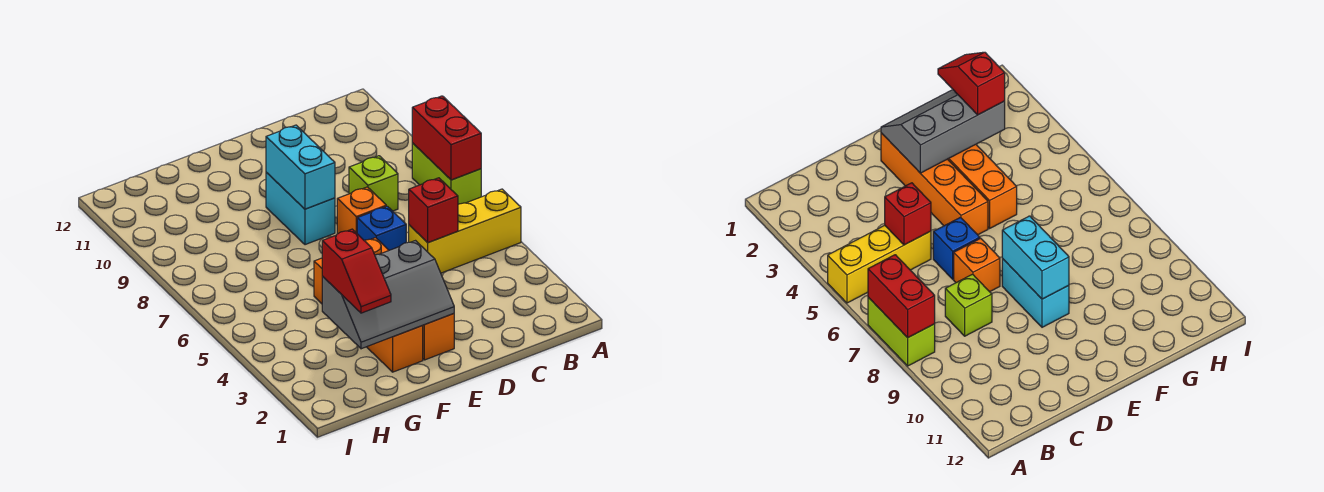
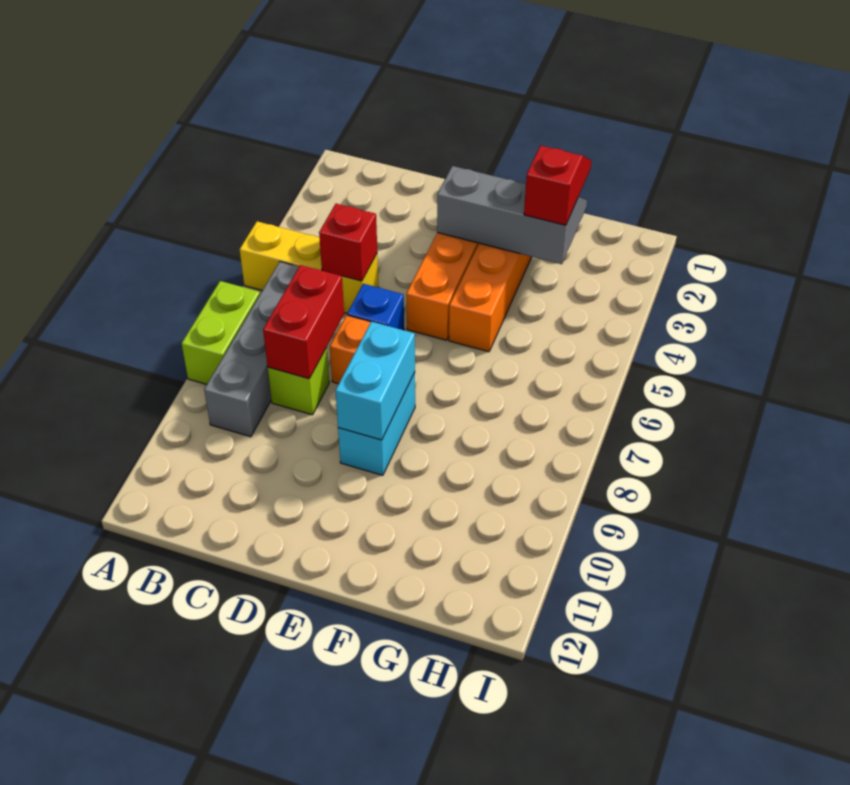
red 1x2 brick [412,96,481,180] -> red 1x2 brick moved to [263,265,344,379]
none -> grey 1x4 brick [204,262,299,437]

